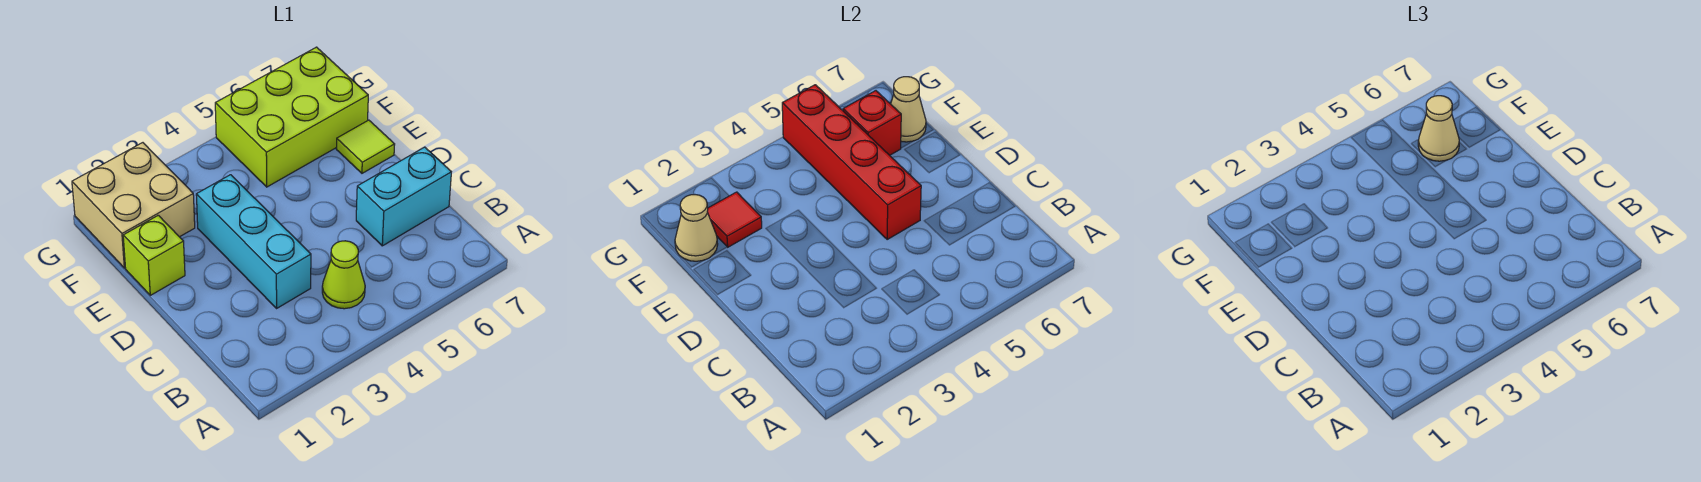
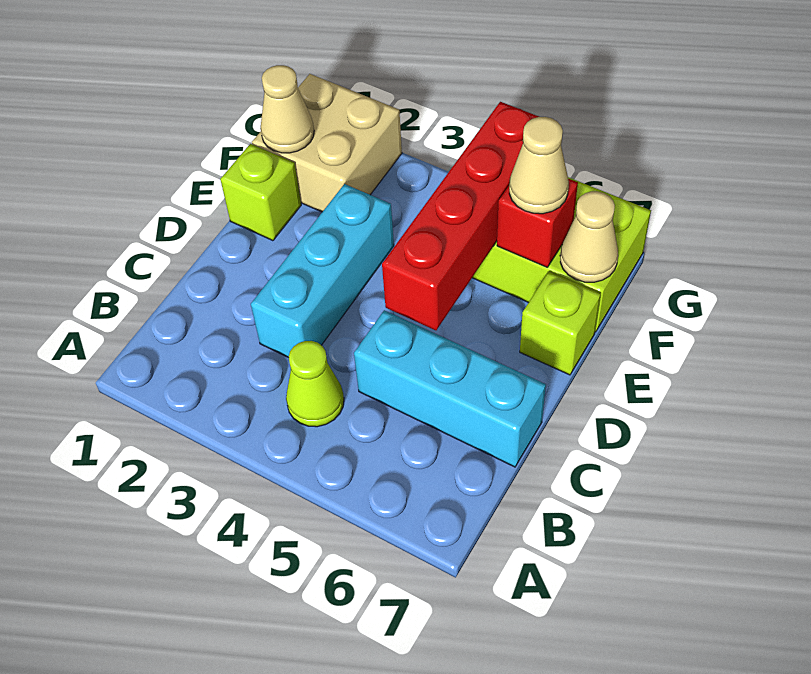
cyan 1x2 brick [356,147,451,246] -> cyan 1x3 brick [354,310,546,467]
lime 1x1 tile [336,120,395,173] -> lime 1x1 brick [520,272,601,375]
red 1x1 tile [707,192,762,247] -> none

